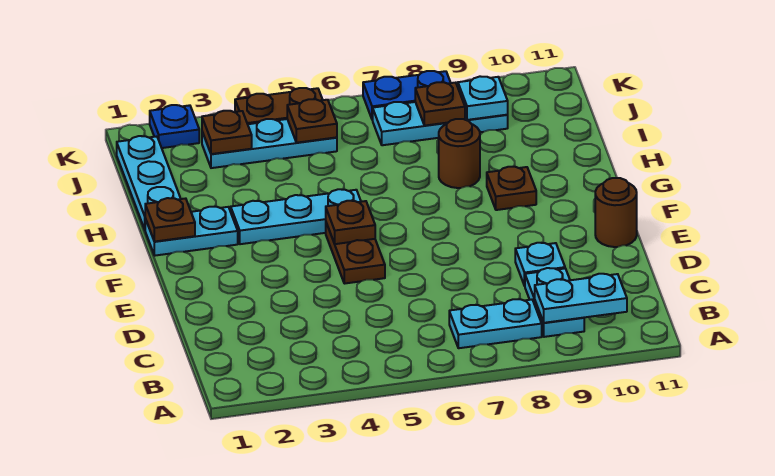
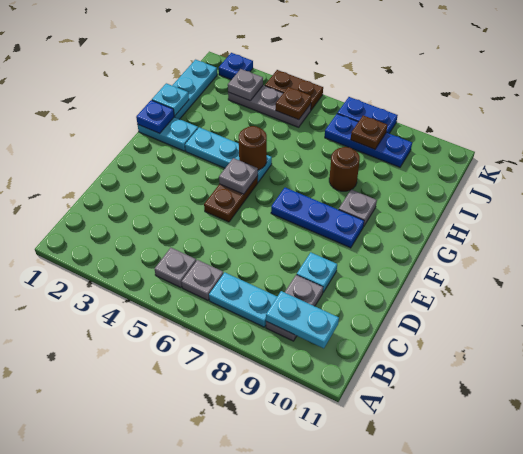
none -> grey 1x1 plate [155,248,196,288]
none -> grey 1x1 plate [182,260,223,300]
cyan 1x2 plate [525,268,584,337] -> grey 1x2 plate [266,275,323,341]
brown 1x1 round brick [595,178,637,247] -> brown 1x1 round brick moved to [239,126,267,170]
brown 1x1 plate [326,201,375,244] -> grey 1x1 plate [219,158,258,194]
none -> blue 1x3 plate [271,188,364,248]
brown 1x1 plate [145,198,195,242] -> blue 1x1 plate [136,100,174,133]
brown 1x1 plate [487,167,536,210] -> grey 1x1 plate [339,189,377,227]
cyan 1x3 plate [202,119,337,168] -> grey 1x3 plate [228,85,311,127]
brown 1x1 plate [202,111,252,154] -> grey 1x1 plate [228,69,263,101]
cyan 1x3 plate [373,102,508,145] -> blue 1x3 plate [325,114,412,167]
cyan 1x1 plate [458,76,508,120] -> cyan 1x1 plate moved to [152,83,189,116]

